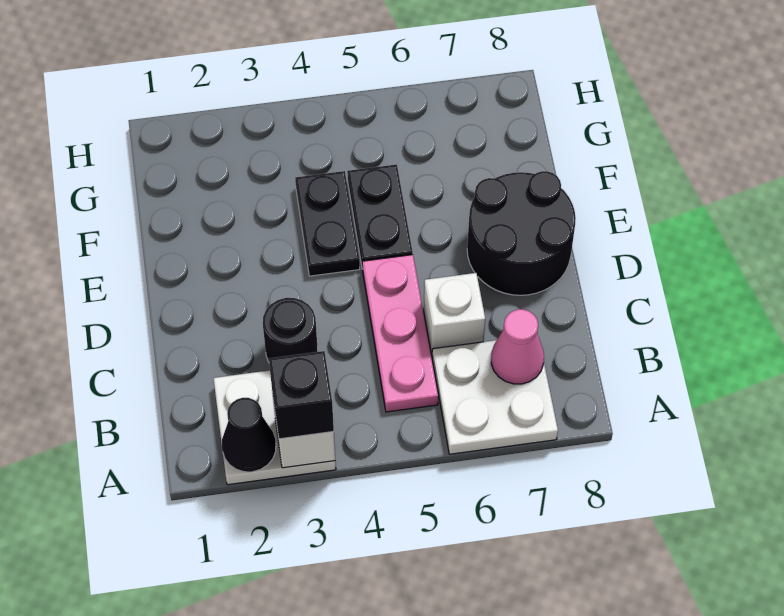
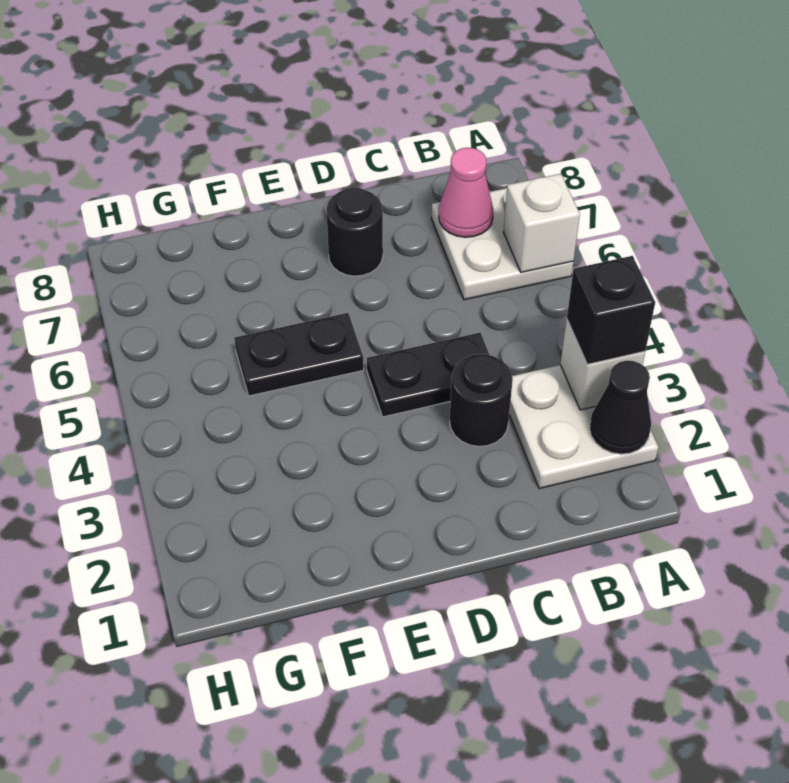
pink 1x3 plate [362,255,438,412] -> none
white 1x1 brick [424,273,485,355] -> white 1x1 brick moved to [503,174,580,272]
black 2x2 round brick [467,171,576,295] -> black 1x1 round brick [326,187,383,276]
black 1x2 plate [295,171,360,276] -> black 1x2 plate moved to [367,333,489,417]

